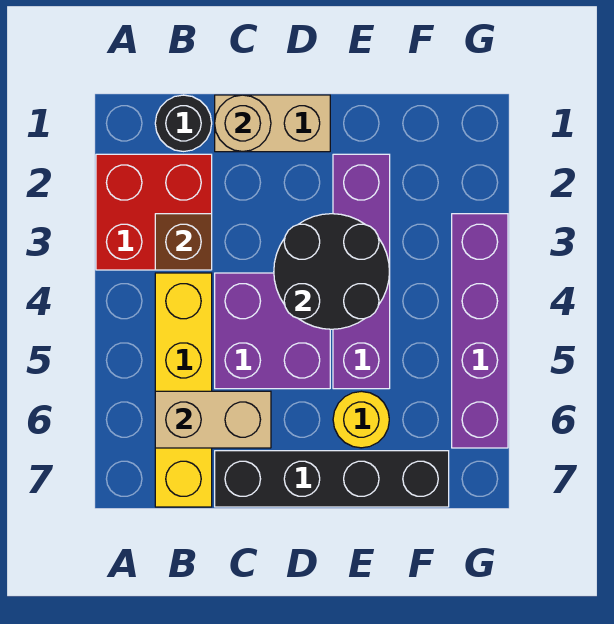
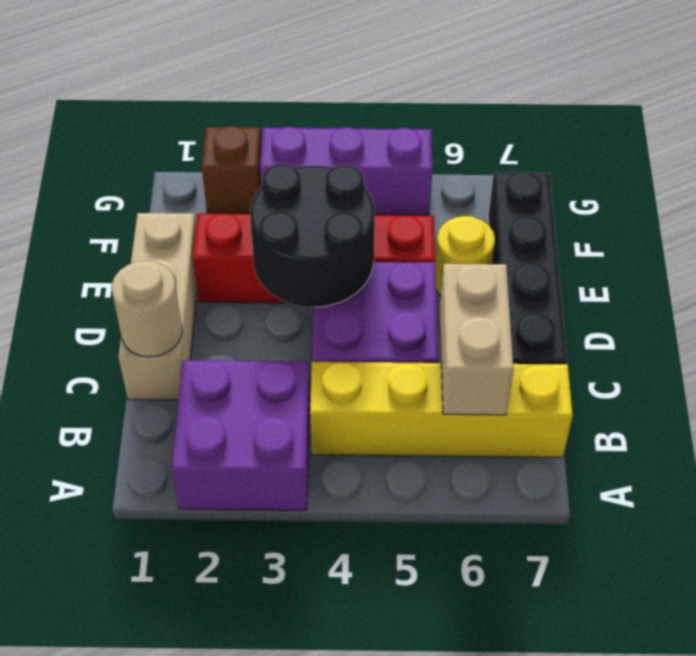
red 2x2 brick [96,154,212,270] -> purple 2x2 brick [172,360,310,510]
black 1x1 round brick [155,95,212,151] -> none
brown 1x1 brick [155,214,212,270] -> brown 1x1 brick moved to [202,126,261,213]
tan 1x2 brick [215,95,330,152] -> tan 1x3 brick [118,213,197,400]
purple 1x4 brick [333,154,390,389] -> red 1x4 brick [193,214,435,303]
purple 1x4 brick [452,214,508,448] -> purple 1x3 brick [260,127,432,215]

